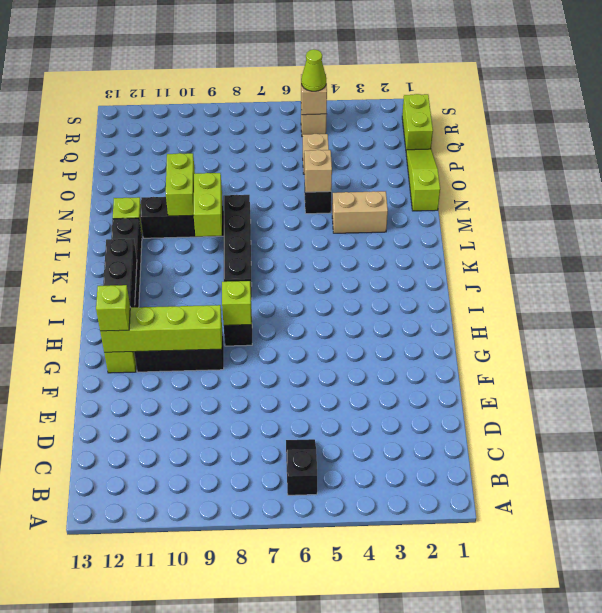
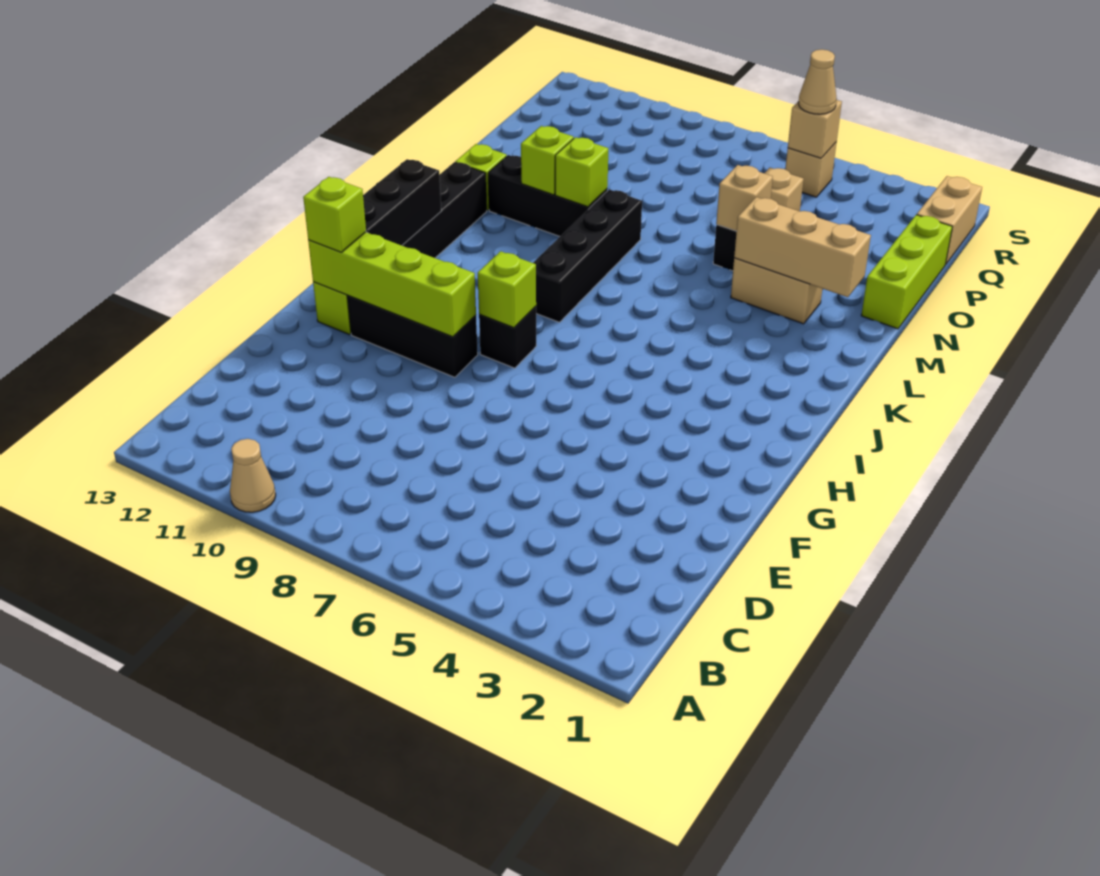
none -> tan 1x1 cone [230,439,276,512]
black 1x2 slope [286,439,317,495] -> none
lime 1x2 brick [193,173,222,236] -> lime 1x1 brick [555,137,608,207]
none -> tan 1x3 brick [734,197,871,297]
lime 1x2 brick [166,153,195,216] -> lime 1x1 brick [521,126,574,195]
lime 1x3 slope [406,149,440,211] -> lime 1x3 brick [861,215,952,329]
lime 1x2 brick [402,94,433,150] -> tan 1x2 brick [917,176,982,265]
lime 1x1 cone [301,49,326,91] -> tan 1x1 cone [798,49,837,114]

